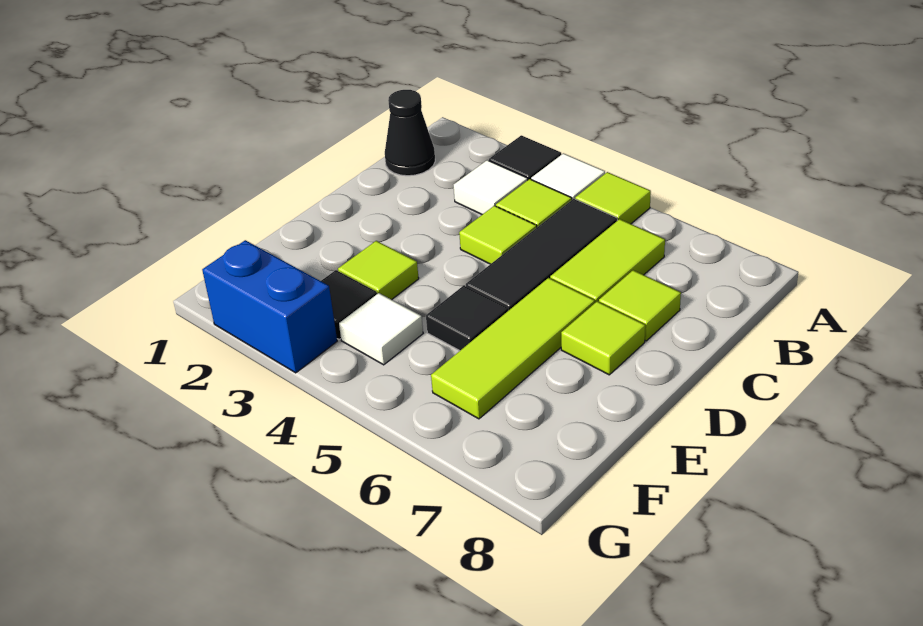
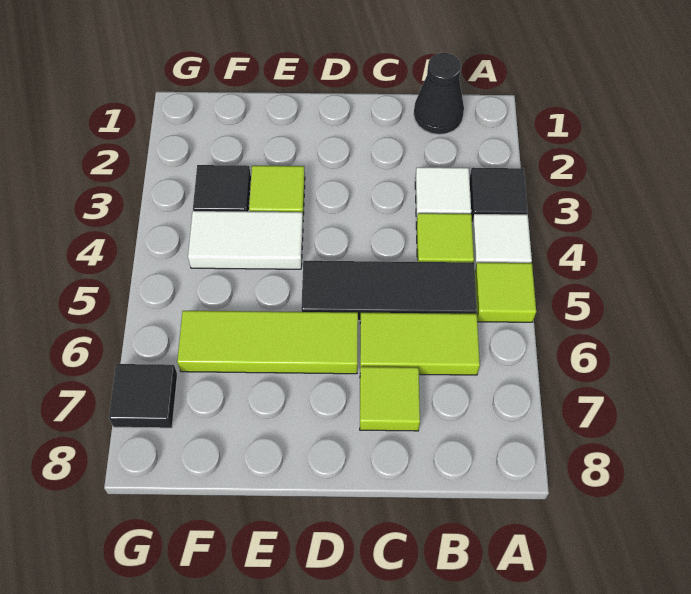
lime 1x1 tile [459,206,537,264] -> none
lime 1x1 tile [561,301,645,375] -> none
black 1x1 tile [426,286,508,351] -> black 1x1 tile moved to [109,364,177,428]
white 1x1 tile [339,293,423,365] -> white 1x2 tile [188,211,303,269]
blue 1x2 brick [202,240,337,373] -> none

